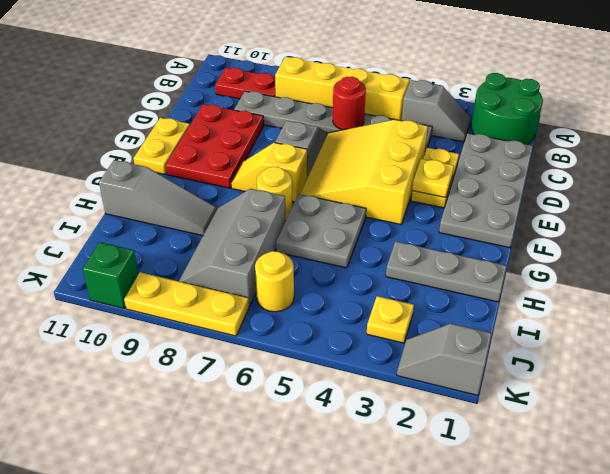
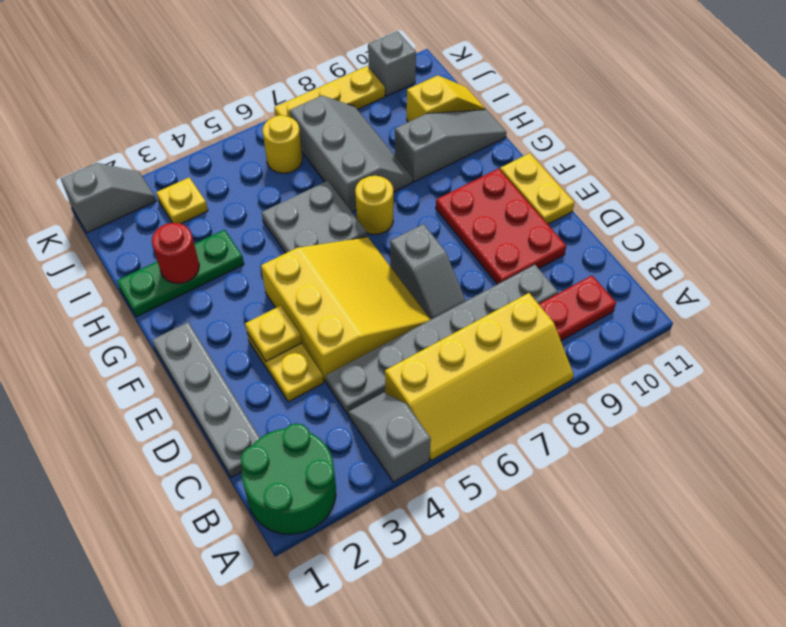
grey 1x2 slope [402,80,471,142] -> grey 1x2 slope turned to [348,392,431,482]
grey 2x4 plate [439,133,533,248] -> grey 1x4 plate [152,322,260,478]
red 1x1 round brick [333,77,366,130] -> red 1x1 round brick moved to [152,223,199,284]
yellow 1x2 slope [231,143,307,202] -> yellow 1x2 slope moved to [407,75,485,122]
grey 1x3 plate [386,241,507,302] -> green 1x3 plate [117,230,244,317]
grey 1x3 slope [99,160,217,236] -> grey 1x3 slope turned to [395,110,507,182]
green 1x1 brick [83,242,138,309] -> grey 1x1 brick [368,31,416,96]

